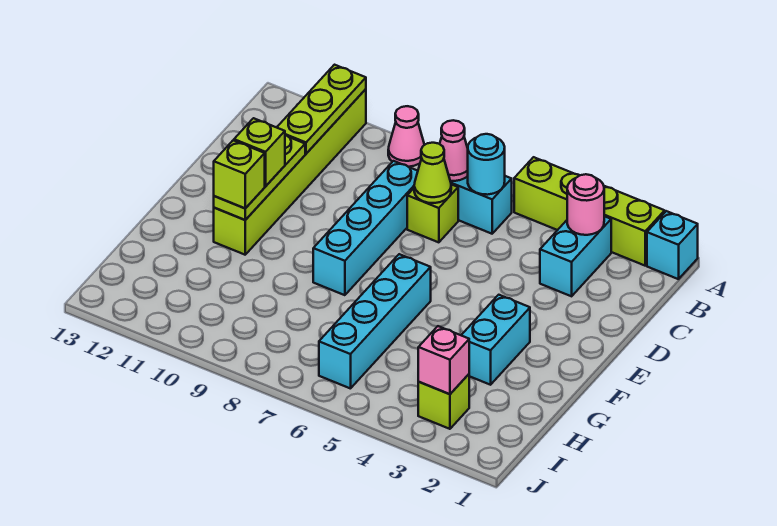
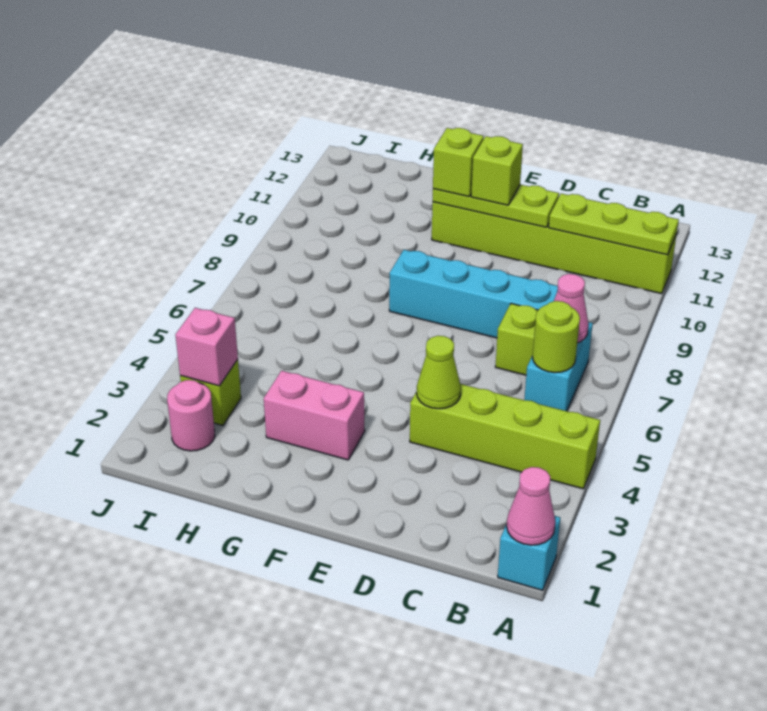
lime 1x4 brick [514,157,665,266] -> lime 1x4 brick turned to [410,384,600,489]
pink 1x1 cone [388,106,424,167] -> pink 1x1 cone moved to [507,467,555,545]
cyan 1x2 brick [540,216,611,296] -> none
pink 1x1 round brick [567,174,604,235] -> pink 1x1 round brick moved to [167,380,215,451]
cyan 1x1 round brick [468,134,505,195] -> lime 1x1 round brick [533,301,580,373]
lime 1x1 cone [414,143,451,203] -> lime 1x1 cone moved to [417,336,461,409]
cyan 1x2 brick [461,295,530,385] -> pink 1x2 brick [264,371,365,460]
cyan 1x4 brick [319,254,431,389] -> none

